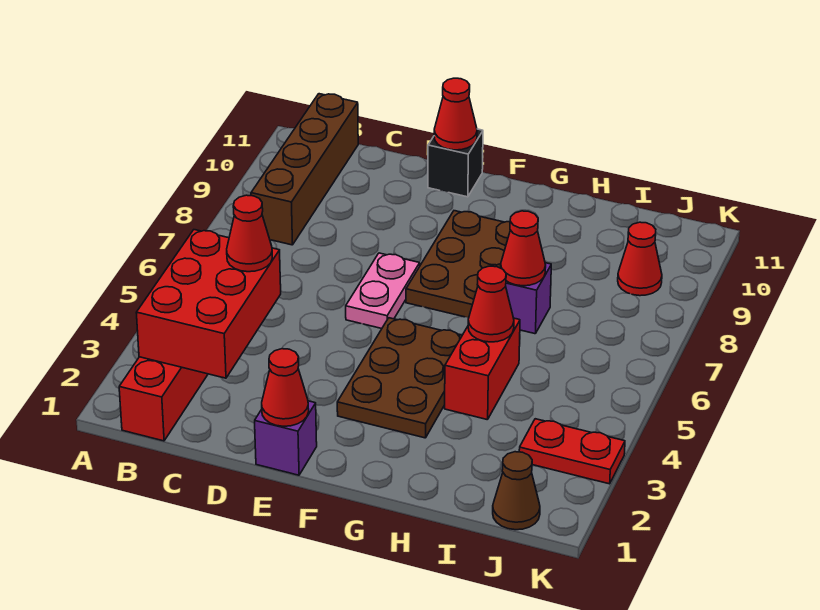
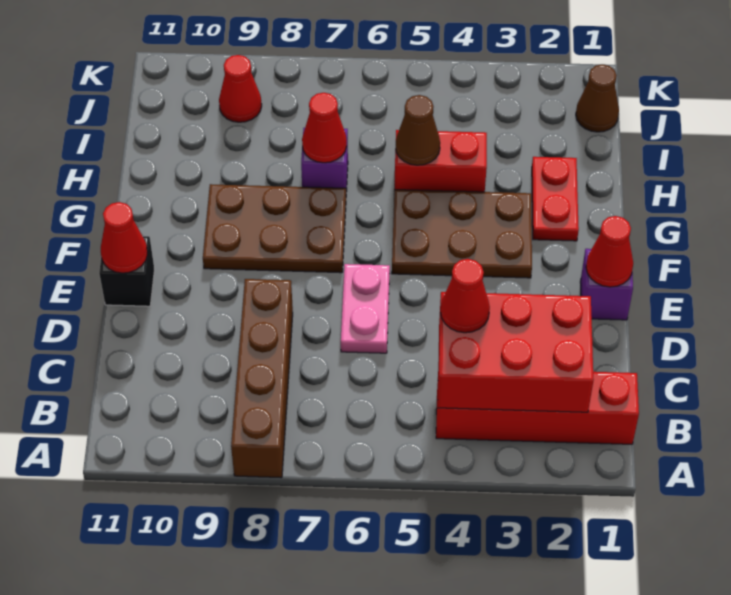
brown 1x4 brick [251,94,358,245] -> brown 1x4 brick turned to [231,279,293,478]
pink 1x2 plate [346,253,420,329] -> pink 1x2 plate turned to [341,264,390,353]
red 1x1 cone [468,266,514,342] -> brown 1x1 cone [396,95,440,165]
red 1x2 plate [519,419,625,484] -> red 1x2 plate moved to [532,157,579,241]

